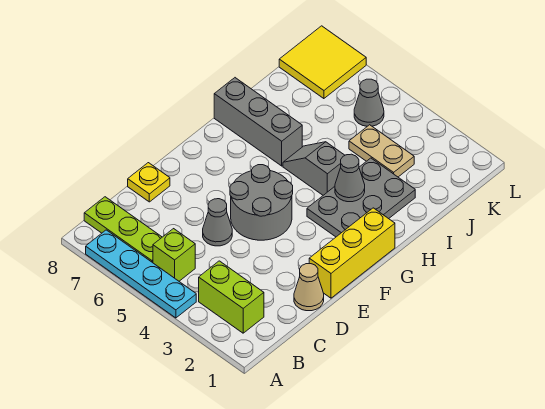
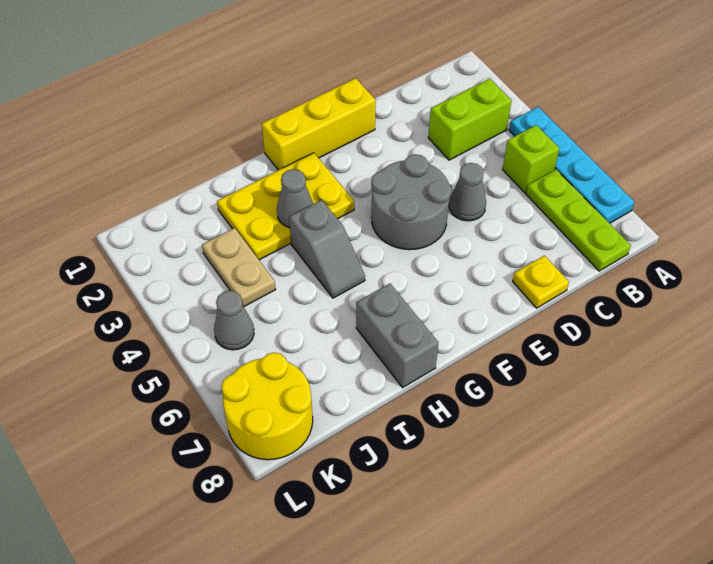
lime 1x2 brick [199,261,264,333] -> lime 1x2 brick turned to [428,78,512,160]
tan 1x1 cone [294,264,324,311] -> none
grey 2x3 plate [307,158,415,237] -> yellow 2x3 plate [217,153,354,260]
grey 1x3 brick [214,78,302,166] -> grey 1x2 brick [356,284,438,388]
yellow 2x2 tile [279,26,366,99] -> yellow 2x2 round brick [221,353,313,460]

